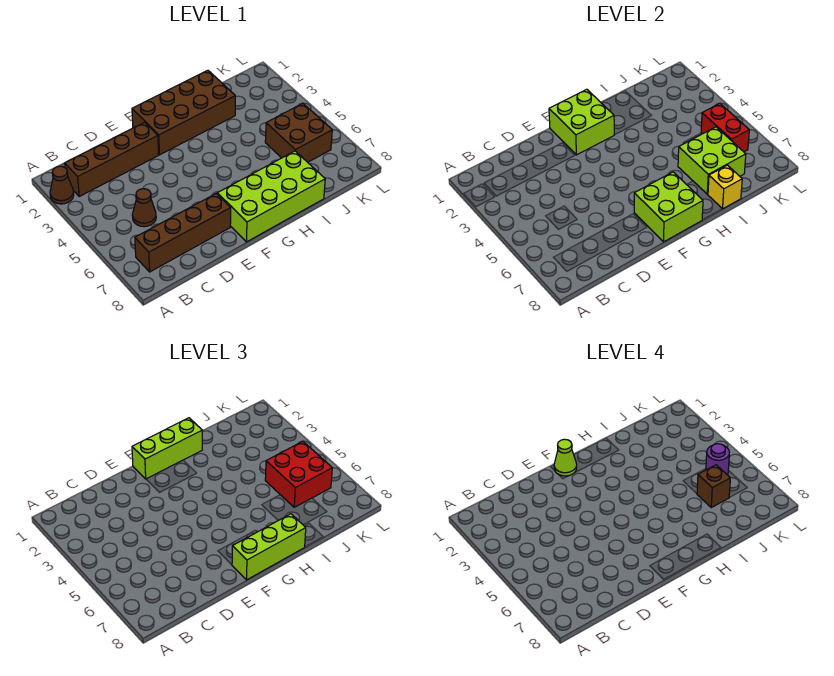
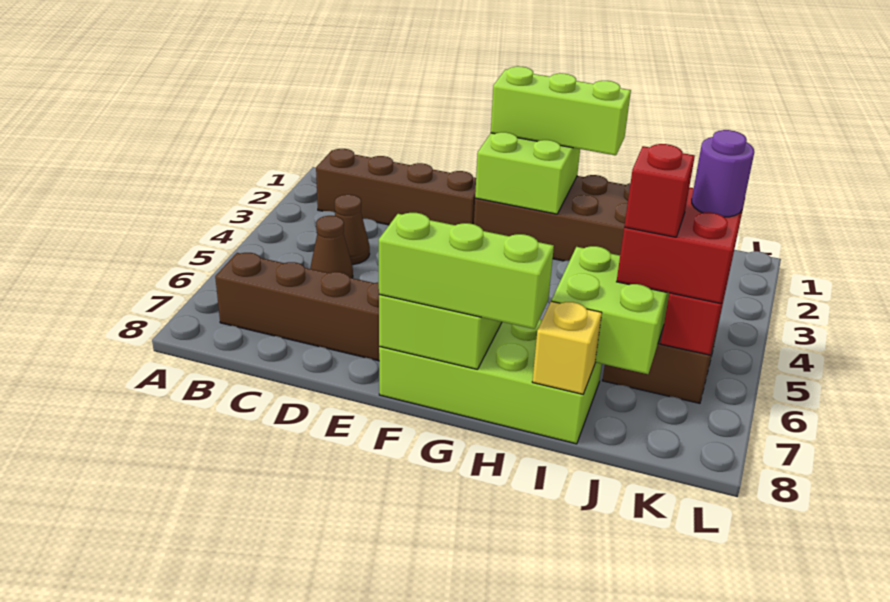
brown 1x1 cone [50,166,74,204] -> brown 1x1 cone moved to [335,195,370,265]
lime 1x1 cone [554,439,577,476] -> none
brown 1x1 brick [697,465,730,507] -> red 1x1 brick [624,144,695,237]

